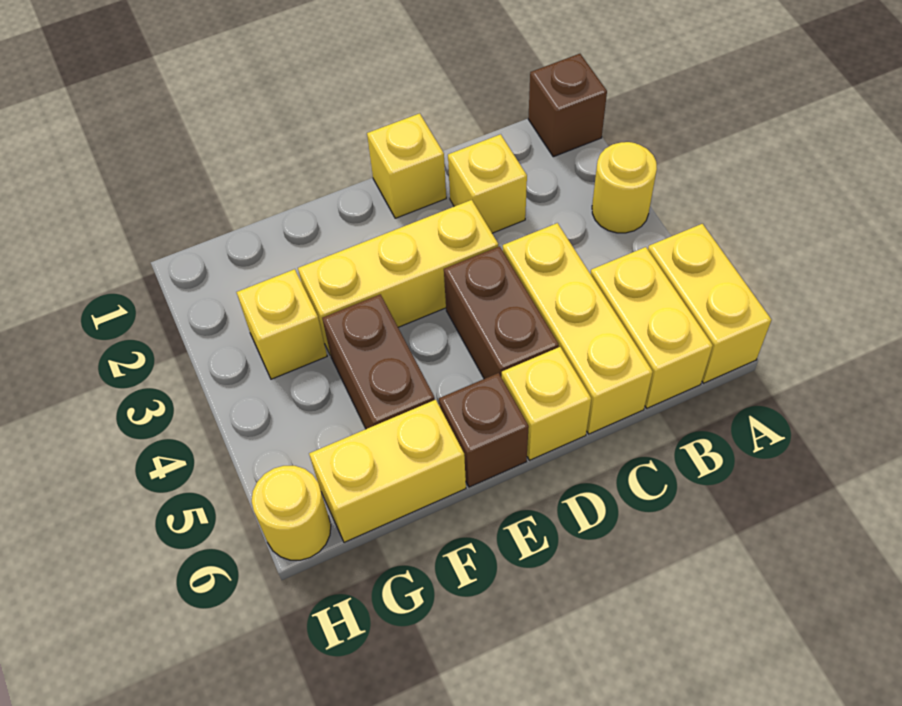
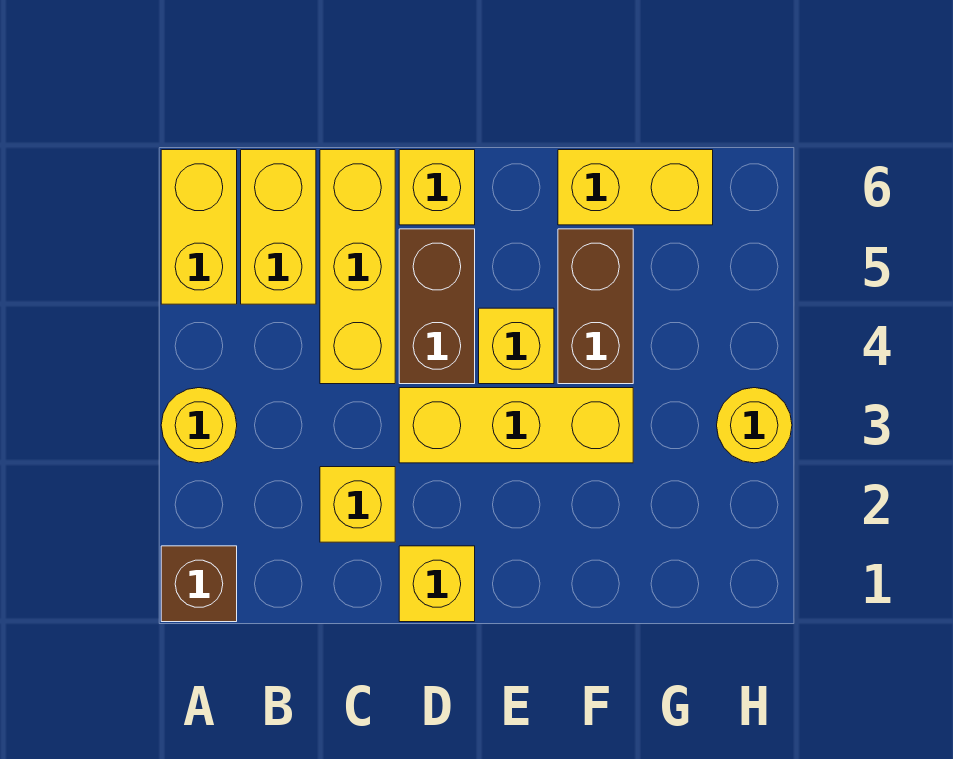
brown 1x1 brick [439,373,529,487] -> none
yellow 1x1 brick [236,269,327,379] -> yellow 1x1 brick moved to [479,308,554,384]
yellow 1x1 round brick [252,466,331,560] -> yellow 1x1 round brick moved to [717,388,792,463]

